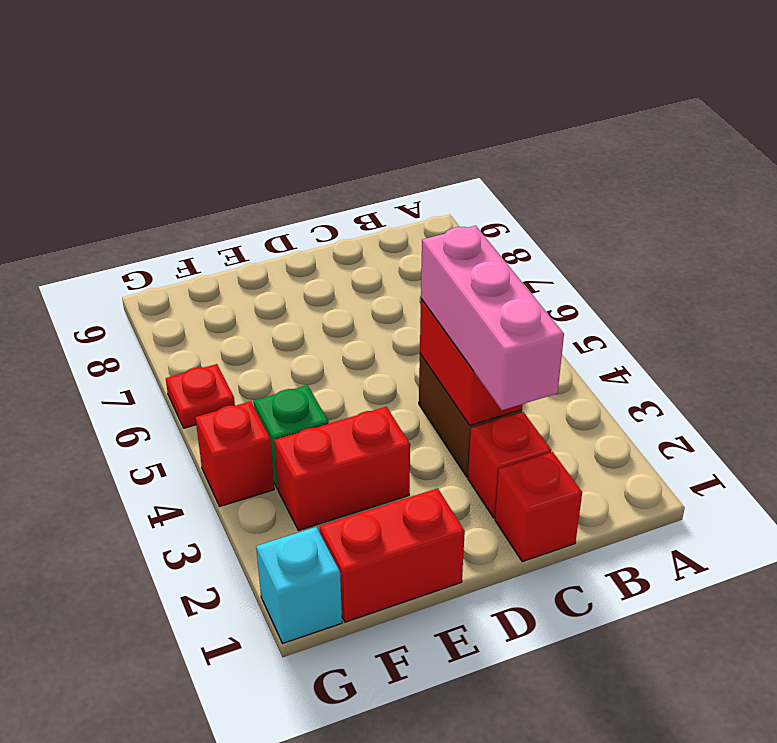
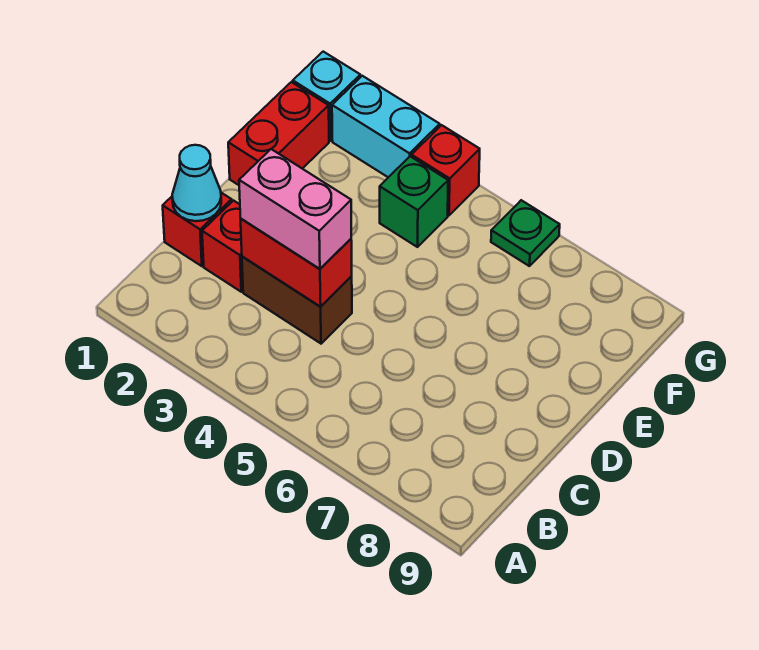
none -> cyan 1x1 cone [172,145,221,221]
pink 1x3 brick [421,226,564,410] -> pink 1x2 brick [239,149,351,269]
red 1x2 brick [274,407,410,531] -> none
none -> cyan 1x2 brick [332,76,440,177]
red 1x1 plate [166,364,235,428] -> green 1x1 plate [491,200,560,266]

